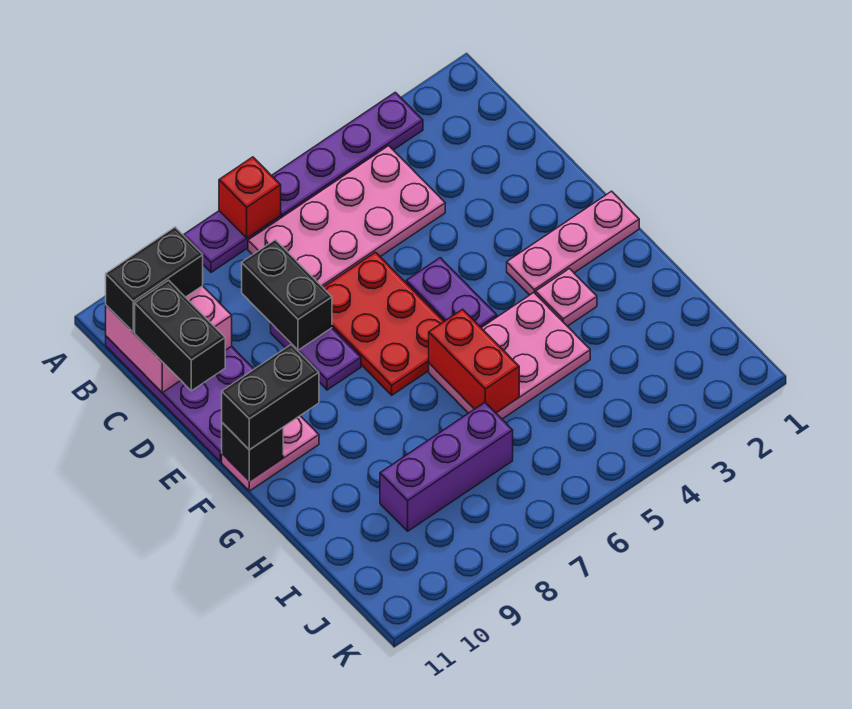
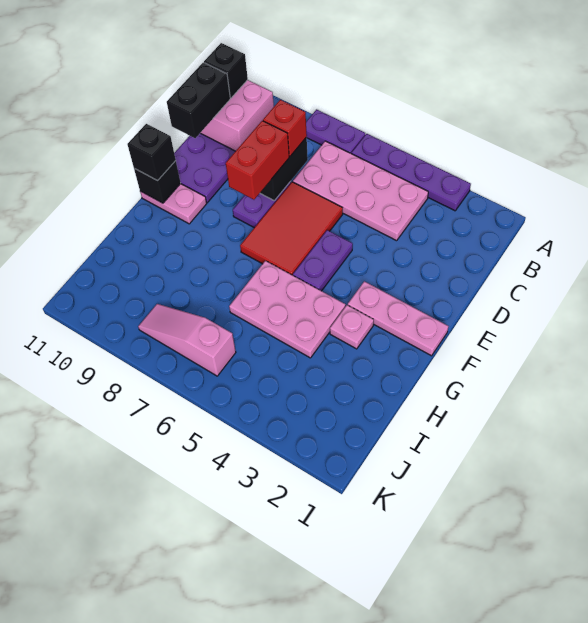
red 1x1 brick [219,157,281,238] -> red 1x1 brick moved to [263,100,307,156]
black 1x2 brick [106,227,203,332] -> black 1x1 brick [204,43,248,98]
red 2x3 plate [323,252,444,395] -> red 2x3 tile [240,182,343,275]
black 1x2 brick [222,345,319,450] -> black 1x1 brick [127,124,176,180]
red 1x2 brick [429,309,519,413] -> red 1x2 brick moved to [226,121,289,200]
purple 1x3 brick [380,403,513,531] -> none
none -> pink 1x3 slope [138,304,236,376]

